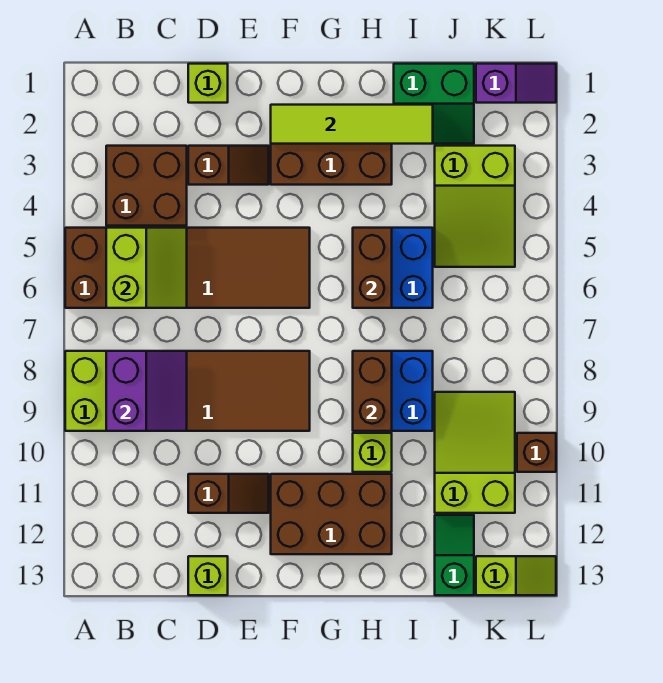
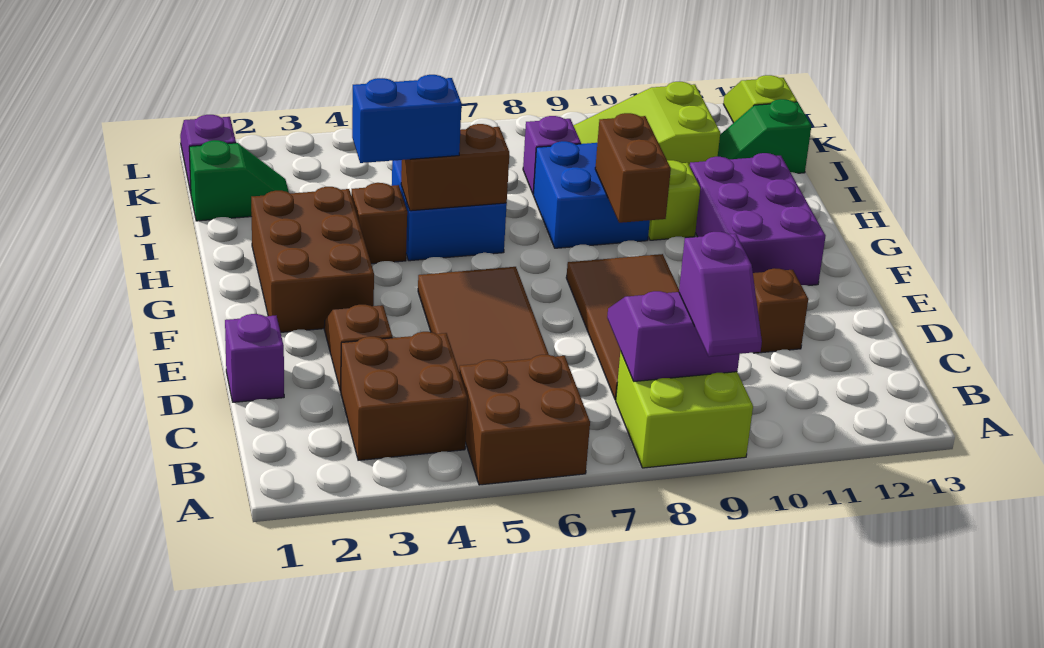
none -> purple 1x2 slope [679,232,762,357]
lime 2x2 slope [106,228,187,308] -> none
lime 1x1 brick [188,64,228,103] -> purple 1x1 brick [225,314,284,402]
lime 1x1 brick [188,556,228,595] -> none
lime 1x4 tile [271,105,433,144] -> none
brown 2x3 brick [271,474,392,554] -> purple 2x3 brick [690,153,825,286]
none -> blue 1x2 brick [352,75,462,163]
brown 1x2 brick [353,351,392,431] -> brown 1x2 brick turned to [595,113,671,223]
green 2x2 slope [394,64,474,144] -> green 1x2 slope [189,140,289,221]
lime 2x3 slope [435,146,515,267] -> none
none -> purple 1x1 brick [523,116,581,194]
brown 1x1 brick [517,433,556,472] -> brown 1x1 brick moved to [351,183,407,264]

